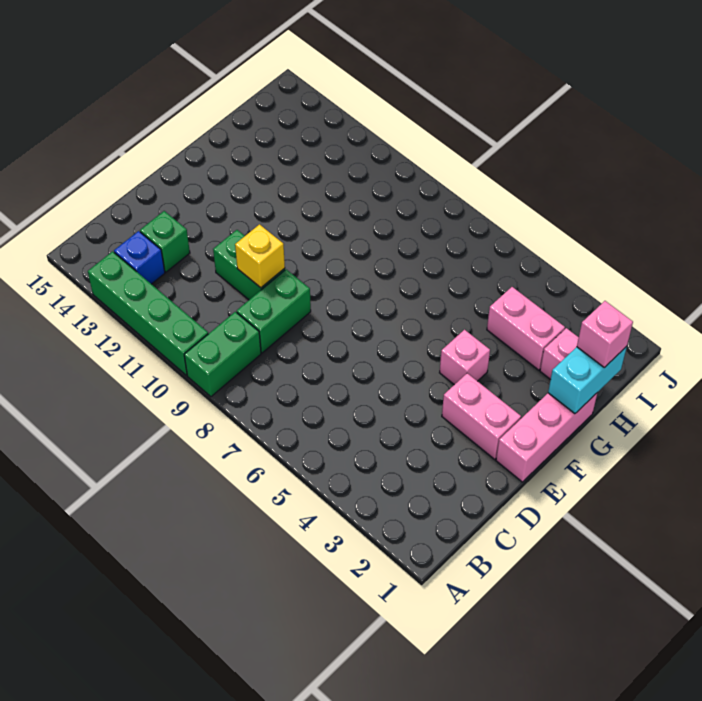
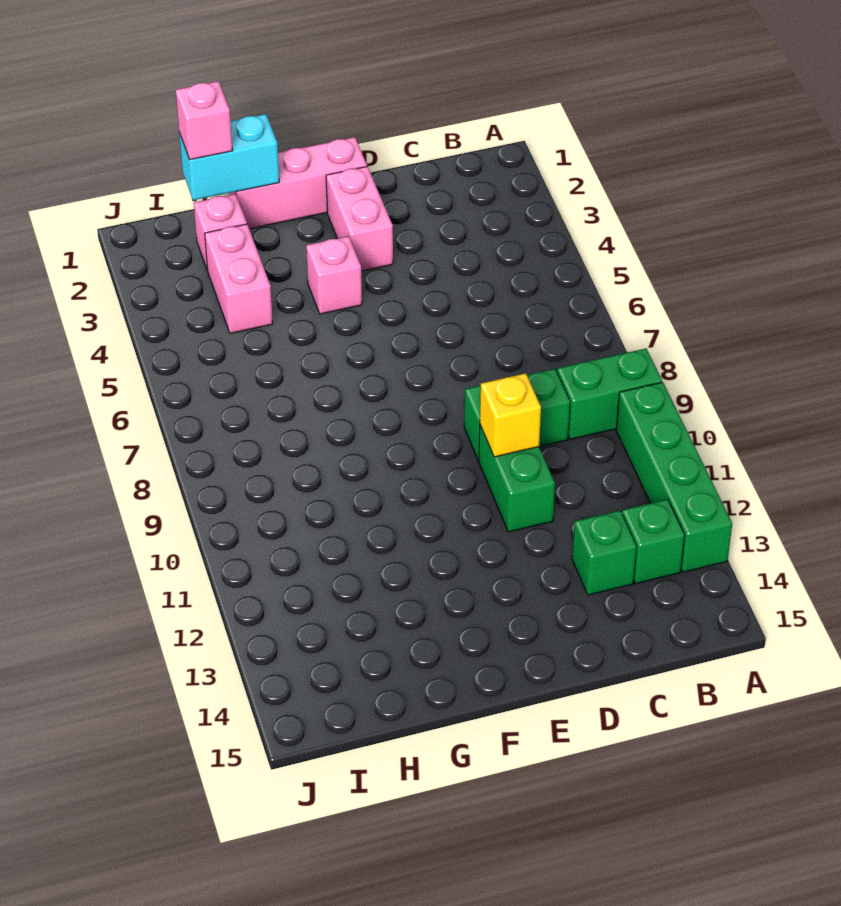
blue 1x1 brick [114,231,165,284] -> green 1x1 brick [622,499,685,584]

